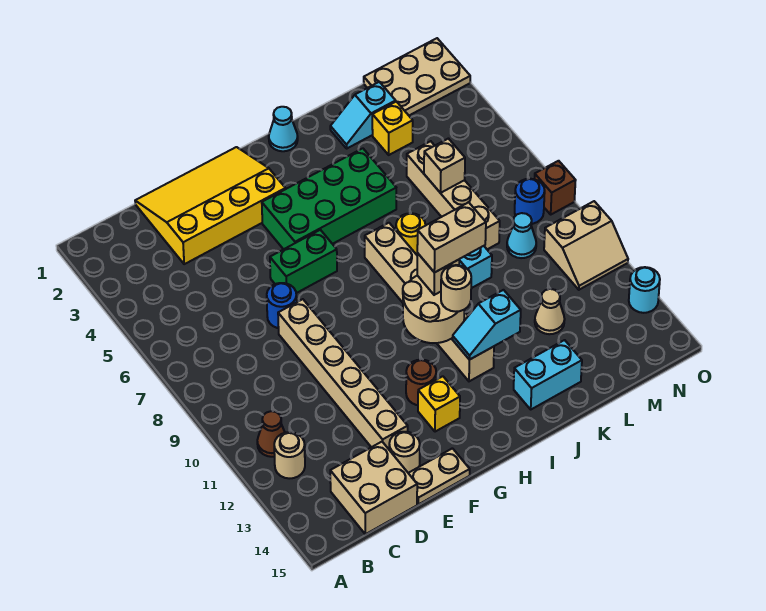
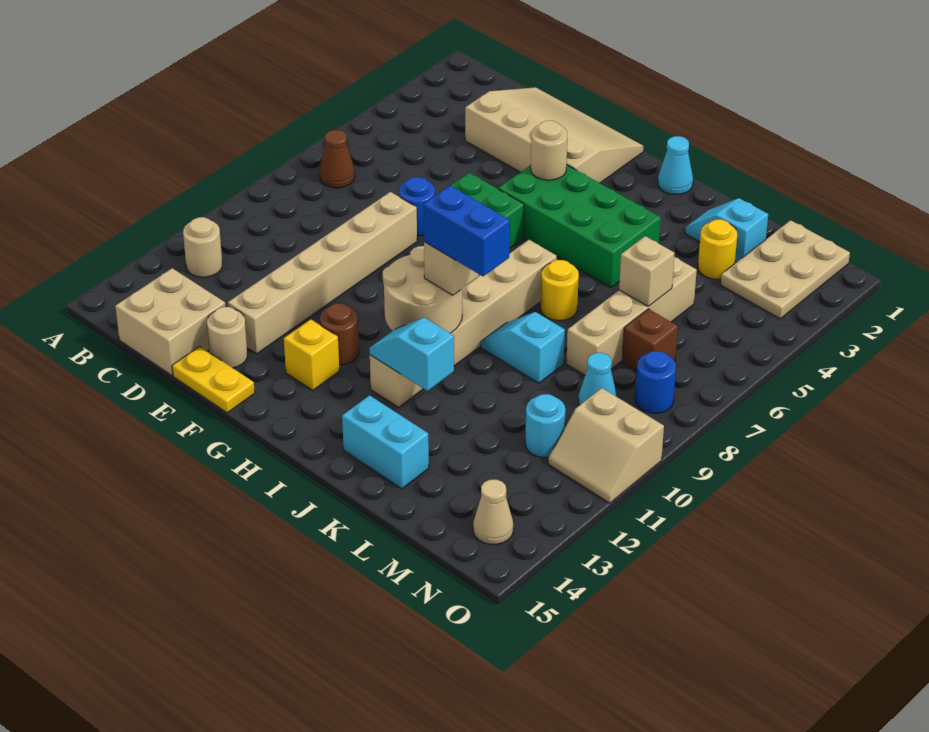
brown 1x1 cone [257,411,285,457] -> brown 1x1 cone moved to [320,130,355,188]
yellow 3x4 slope [135,147,285,264] -> tan 3x4 slope [465,87,644,183]
tan 1x2 plate [409,448,470,504] -> yellow 1x2 plate [172,346,255,413]
tan 1x2 brick [417,202,486,273] -> blue 1x2 brick [423,186,510,276]
tan 1x1 round brick [441,265,471,312] -> tan 1x1 round brick moved to [531,121,567,180]
yellow 1x1 brick [372,101,413,155] -> yellow 1x1 round brick [698,219,737,279]
tan 1x1 cone [535,289,565,334] -> tan 1x1 cone moved to [473,479,513,544]
tan 2x3 plate [364,38,470,115] -> tan 2x3 plate turned to [721,220,850,319]
brown 1x1 brick [535,161,576,214] -> brown 1x1 brick moved to [622,309,678,371]
cyan 1x1 round brick [629,267,660,313] -> cyan 1x1 round brick moved to [525,394,565,458]

